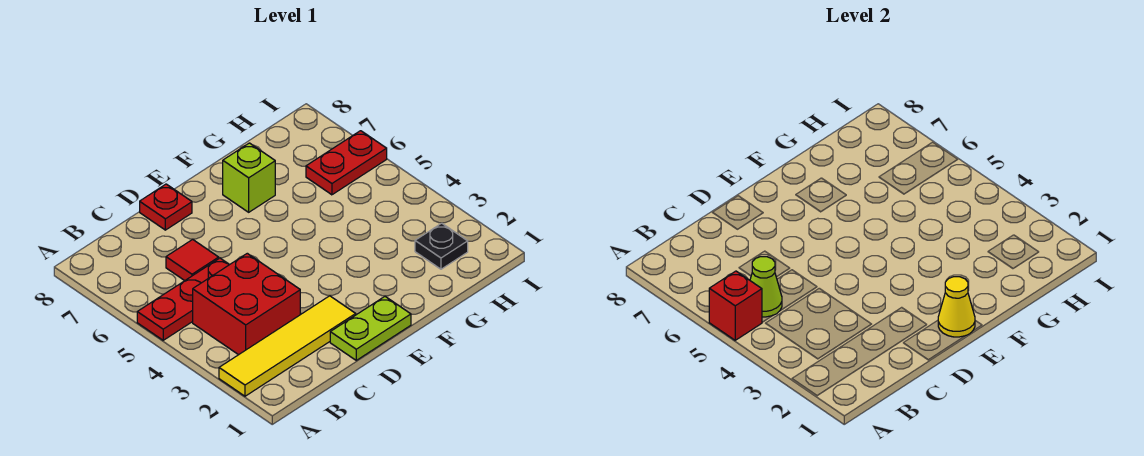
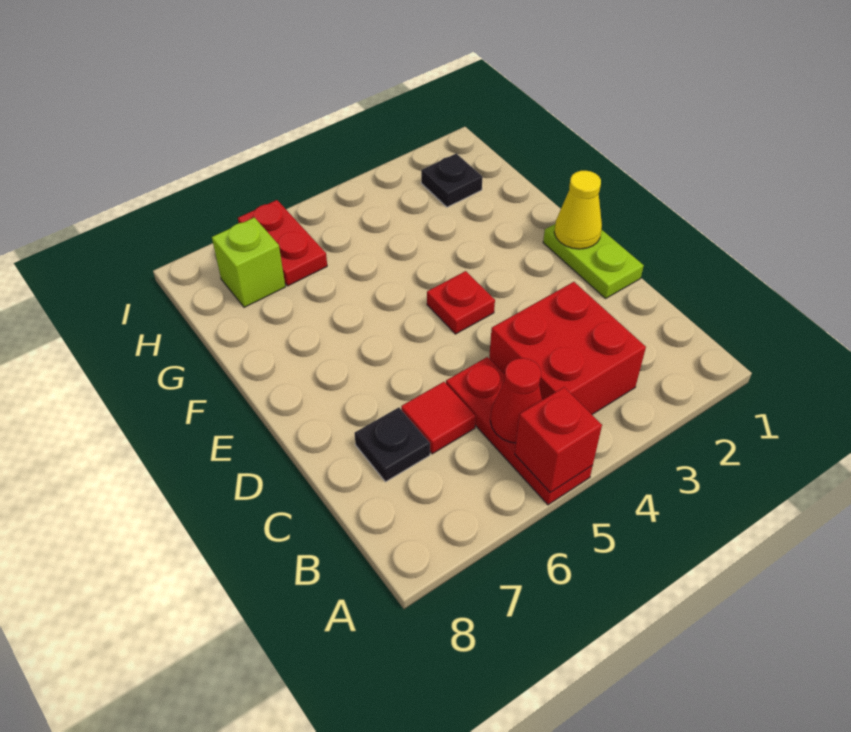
yellow 1x4 tile [219,296,356,396] -> none
lime 1x1 cone [750,257,782,317] -> red 1x1 cone [490,358,542,443]
none -> black 1x1 plate [354,407,430,482]
red 1x1 plate [140,184,192,230] -> red 1x1 plate moved to [427,271,495,334]
lime 1x1 brick [223,143,275,212] -> lime 1x1 brick moved to [212,217,285,307]

